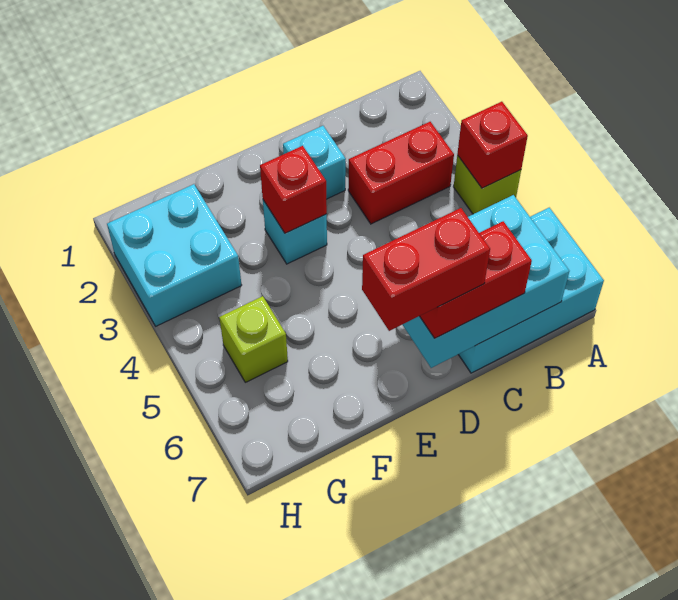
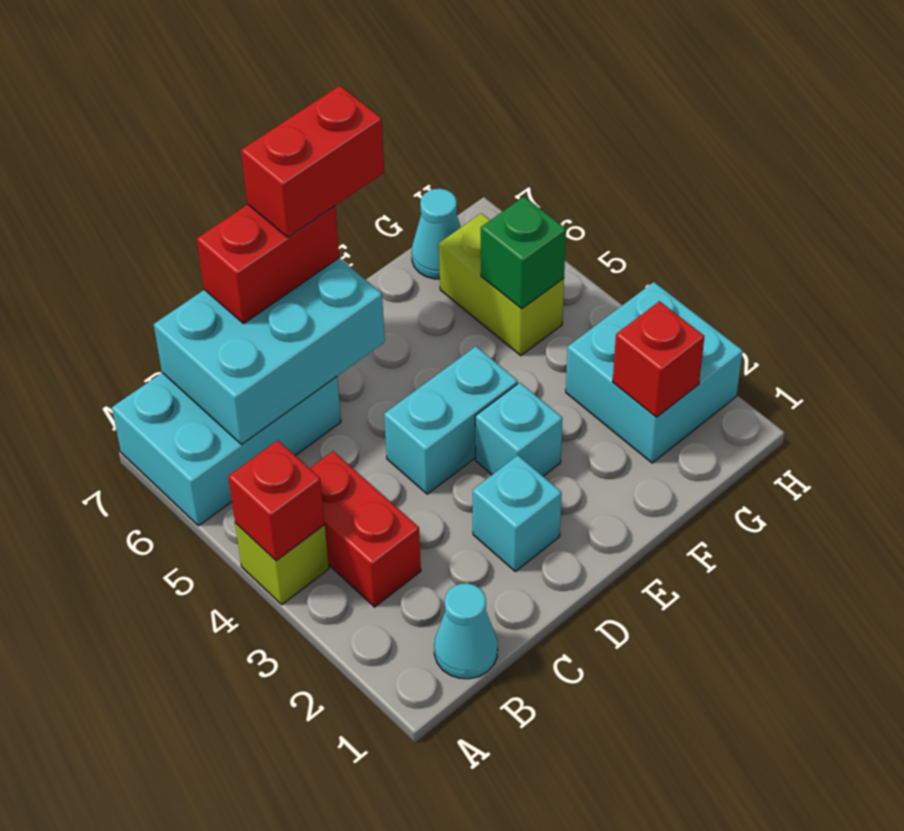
none -> cyan 1x1 cone [434,583,498,679]
red 1x2 brick [348,122,454,224] -> red 1x2 brick turned to [310,451,421,607]
none -> cyan 1x2 brick [384,347,518,494]
red 1x1 brick [260,146,327,233] -> red 1x1 brick moved to [613,301,705,417]
lime 1x1 brick [219,296,288,382] -> lime 1x2 brick [439,213,564,356]
none -> green 1x1 brick [481,197,566,309]
none -> cyan 1x1 cone [412,189,461,279]

